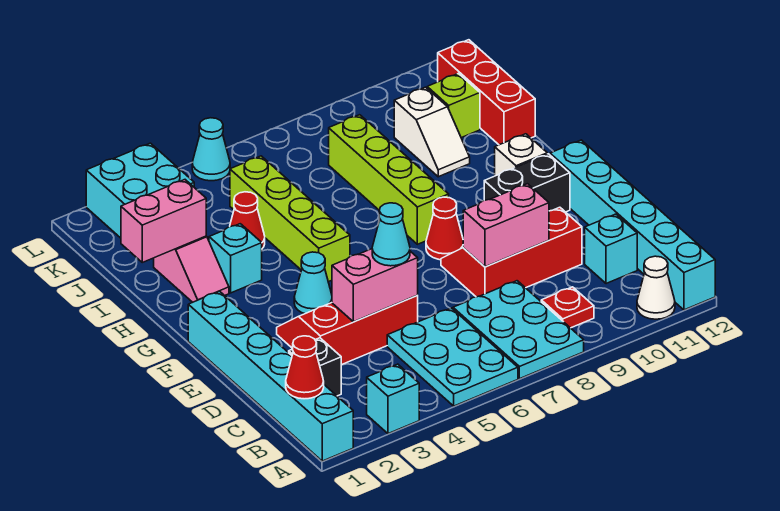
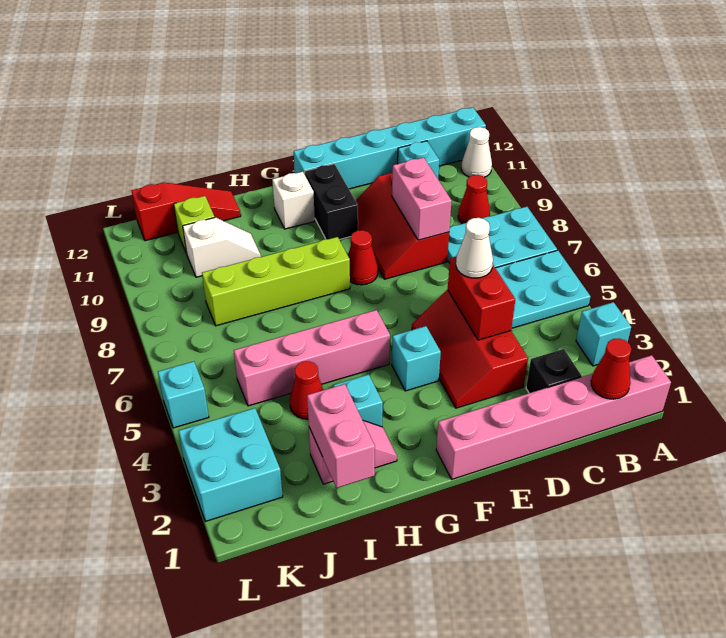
cyan 1x6 brick [188,291,353,461] -> pink 1x6 brick [436,355,671,479]
red 1x1 plate [541,287,594,328] -> red 1x1 cone [458,175,490,224]
pink 1x2 brick [332,249,418,322] -> red 1x2 brick [448,256,515,340]
cyan 1x1 cone [372,203,410,266] -> white 1x1 cone [456,218,493,278]
cyan 1x1 cone [294,252,332,314] -> cyan 1x1 brick [392,326,441,391]
lime 1x4 brick [230,156,350,282] -> pink 1x4 brick [234,310,390,406]
red 1x3 brick [438,40,535,145] -> red 1x3 slope [132,182,241,241]
cyan 1x1 cone [192,118,230,181] -> cyan 1x1 brick [158,361,209,428]

